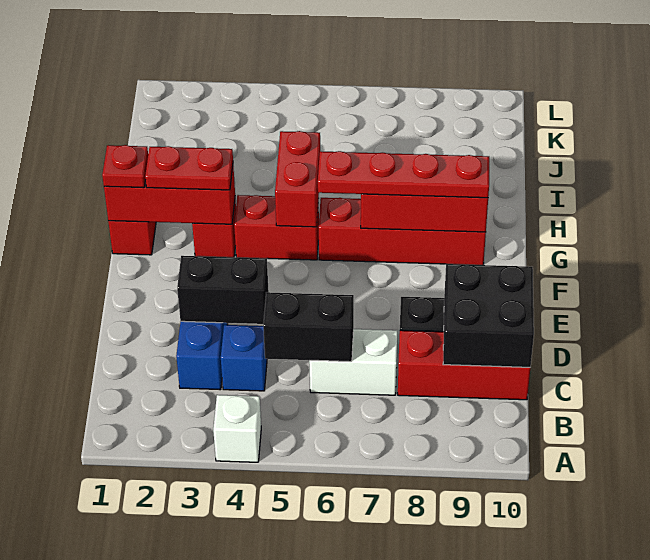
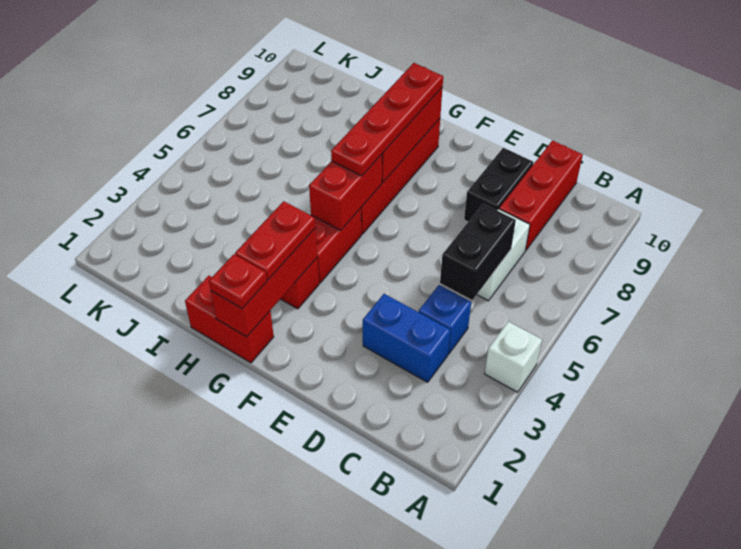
black 2x2 brick [443,264,534,367] -> none
black 1x2 brick [177,256,269,324] -> none
red 1x2 brick [275,131,320,227] -> red 1x2 brick turned to [309,154,382,230]

